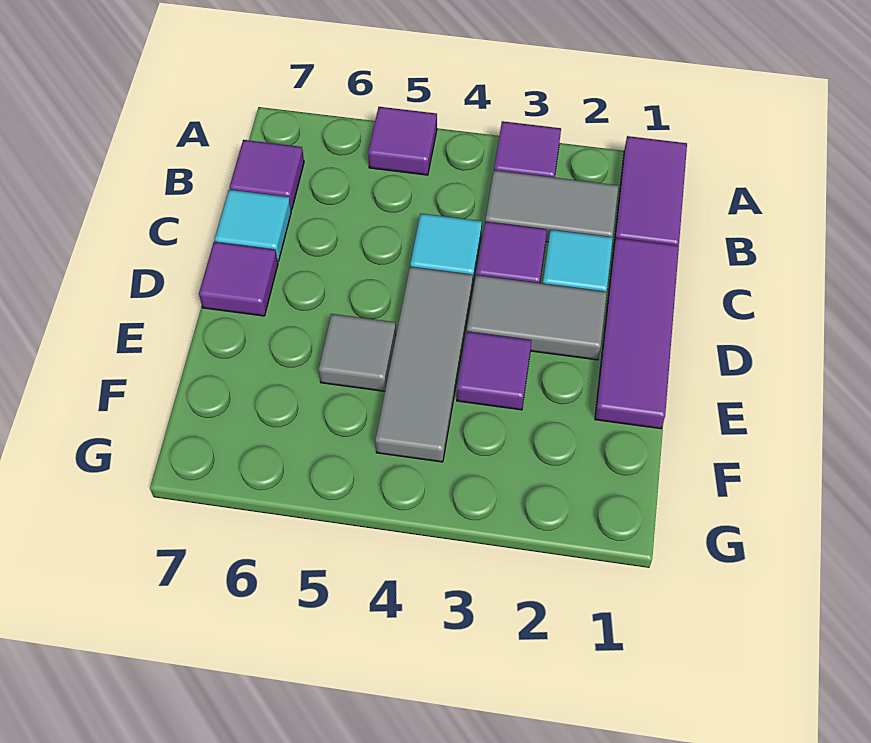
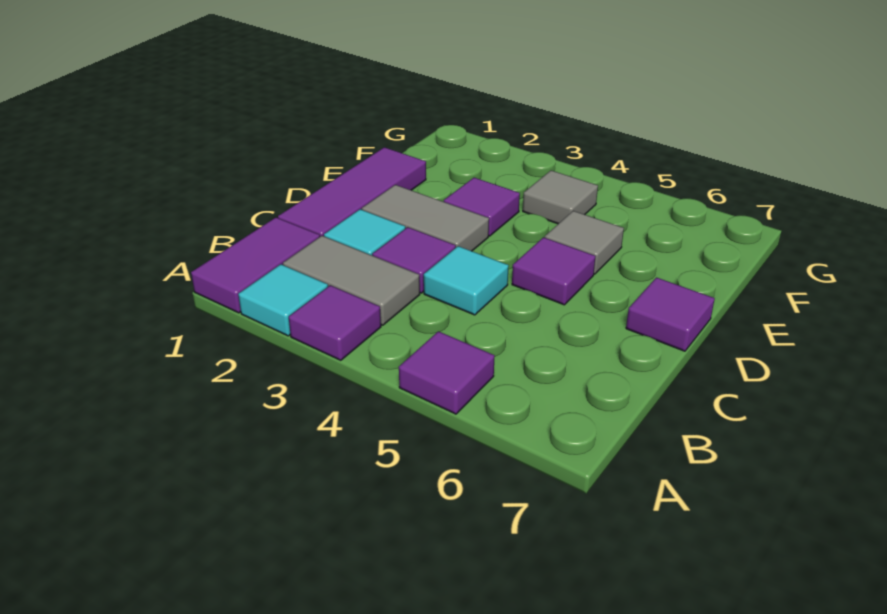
purple 1x1 tile [230,140,304,210] -> purple 1x1 tile moved to [512,237,595,305]
cyan 1x1 tile [215,190,291,261] -> cyan 1x1 tile moved to [238,264,328,336]
grey 1x3 tile [375,267,473,462] -> grey 1x1 tile [523,170,598,224]

